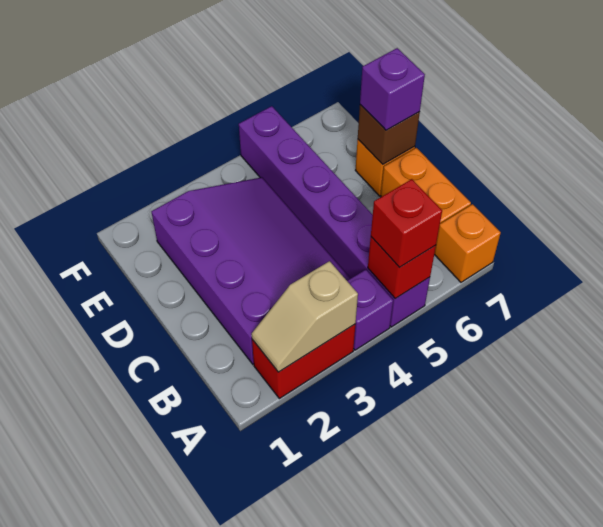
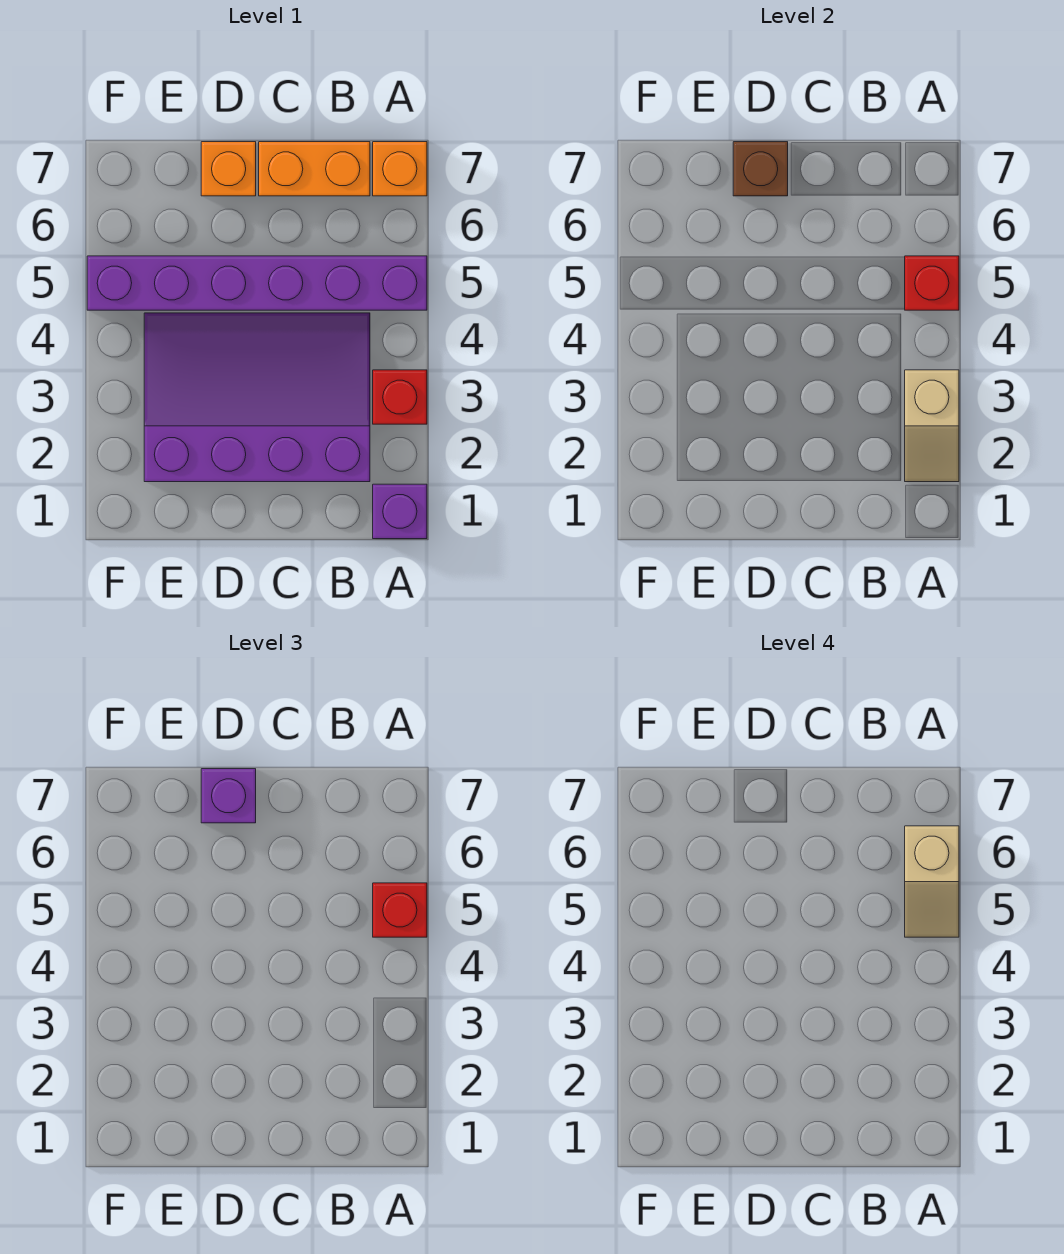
red 1x2 brick [252,324,355,399] -> red 1x1 brick [373,370,427,424]
purple 1x1 brick [348,270,393,350] -> purple 1x1 brick moved to [373,484,427,539]
none -> tan 1x2 slope [905,826,959,937]

